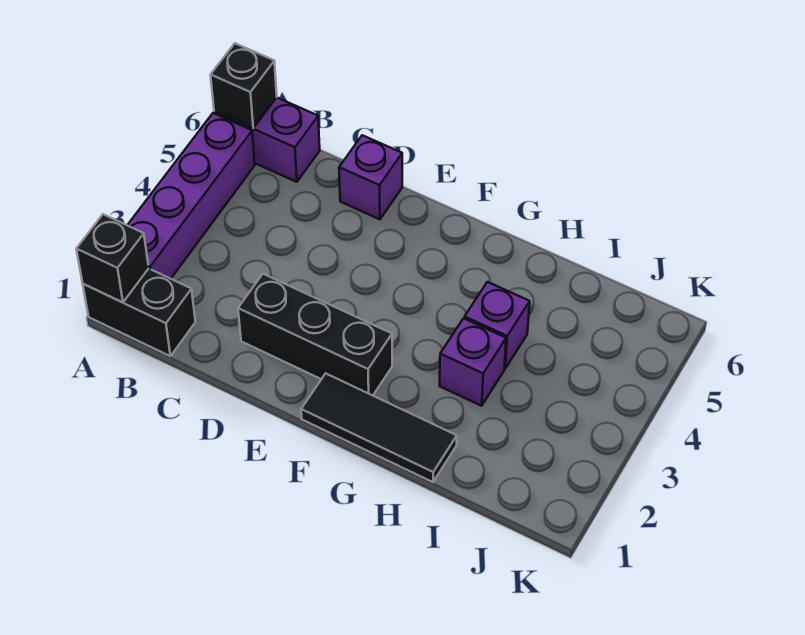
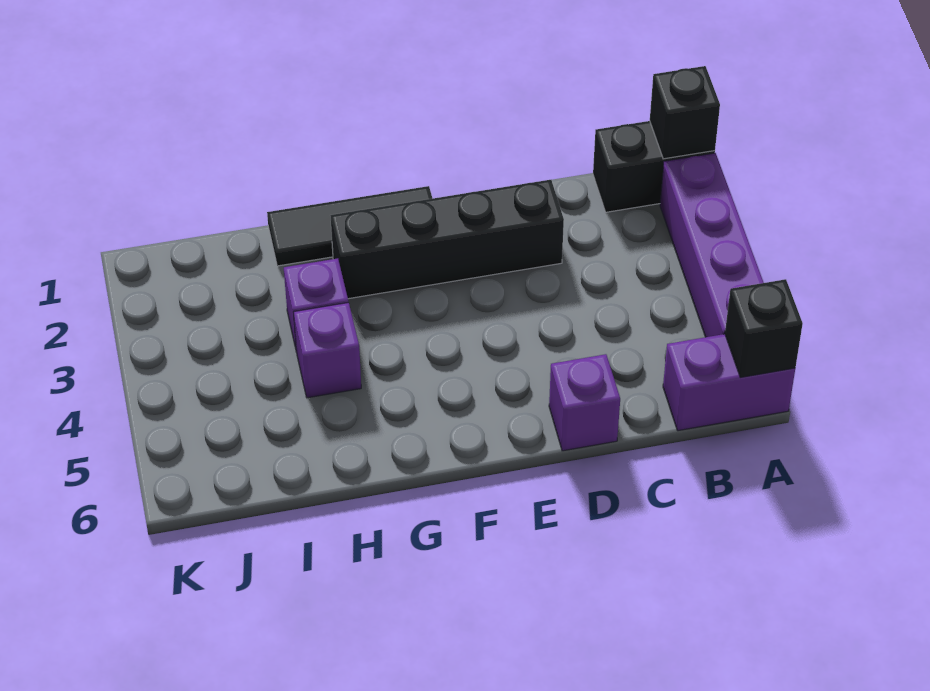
black 1x3 brick [238,274,392,395] -> black 1x4 brick [331,180,564,299]

